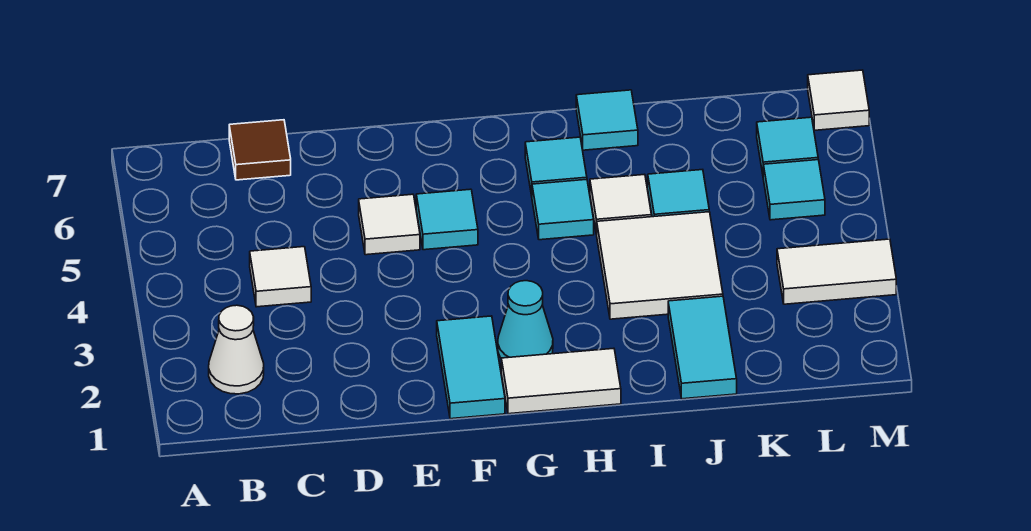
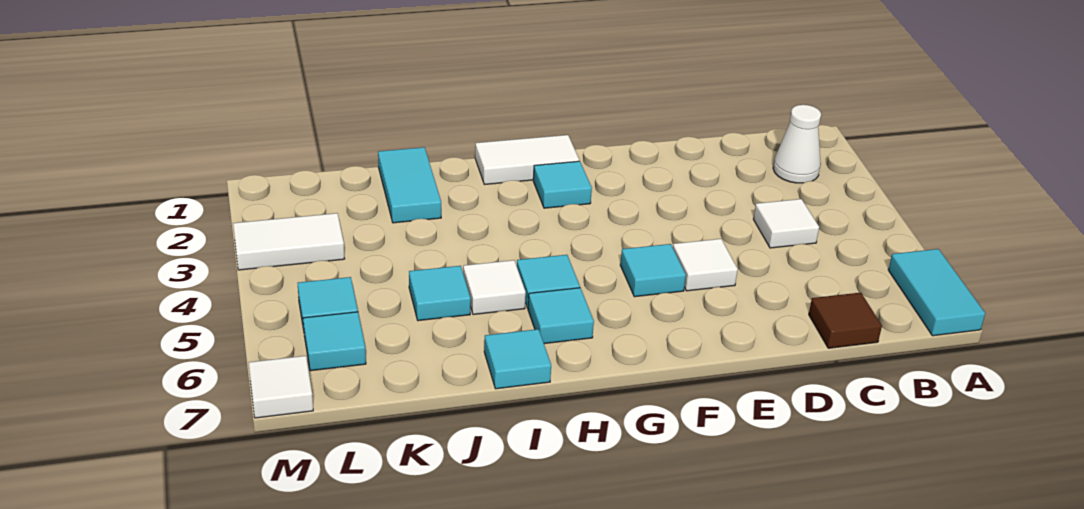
cyan 1x2 tile [437,316,505,419] -> cyan 1x2 tile moved to [888,249,985,336]
cyan 1x1 cone [498,281,553,358] -> cyan 1x1 tile [533,161,592,208]
white 2x2 tile [597,212,723,319] -> none

